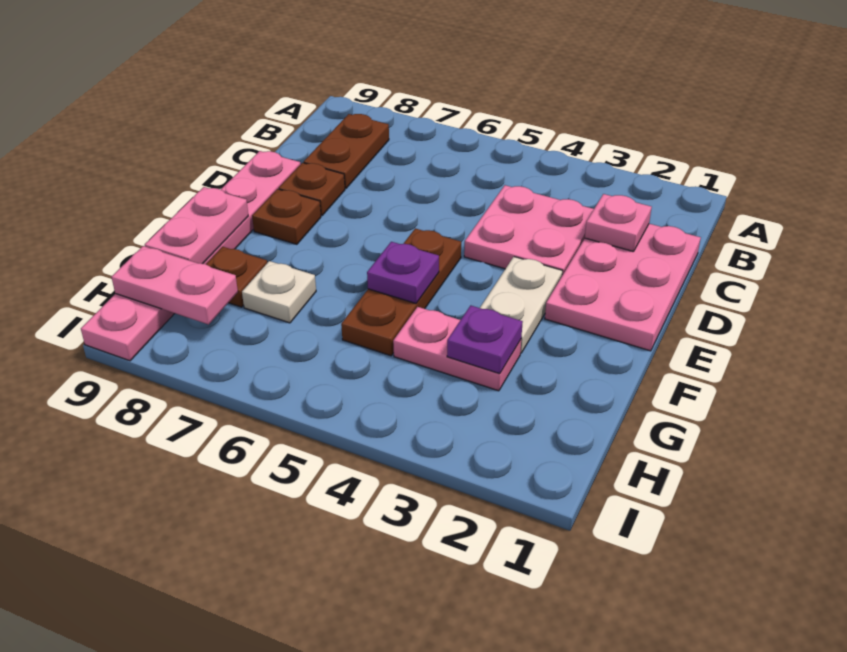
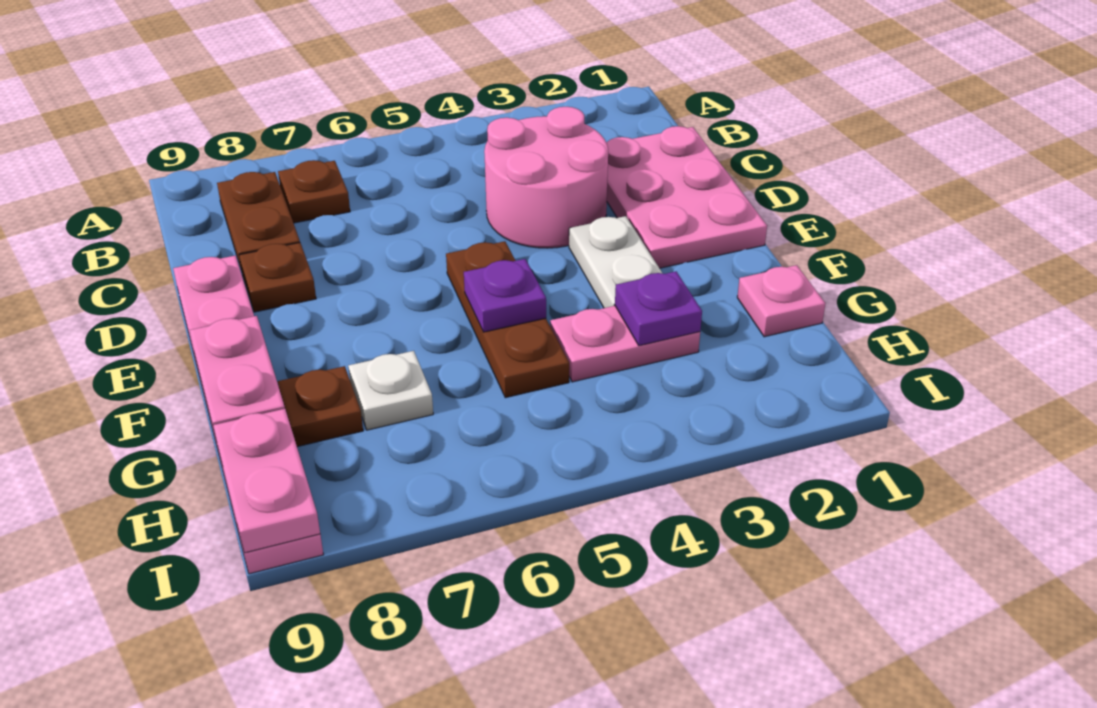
pink 1x1 plate [585,194,652,252] -> pink 1x1 plate moved to [737,265,825,337]
pink 2x2 plate [464,185,594,275] -> pink 2x2 round brick [484,107,608,248]
brown 1x1 plate [252,189,321,244] -> brown 1x1 plate moved to [278,160,350,223]
pink 1x2 plate [112,246,238,324] -> pink 1x2 plate turned to [213,409,320,553]

